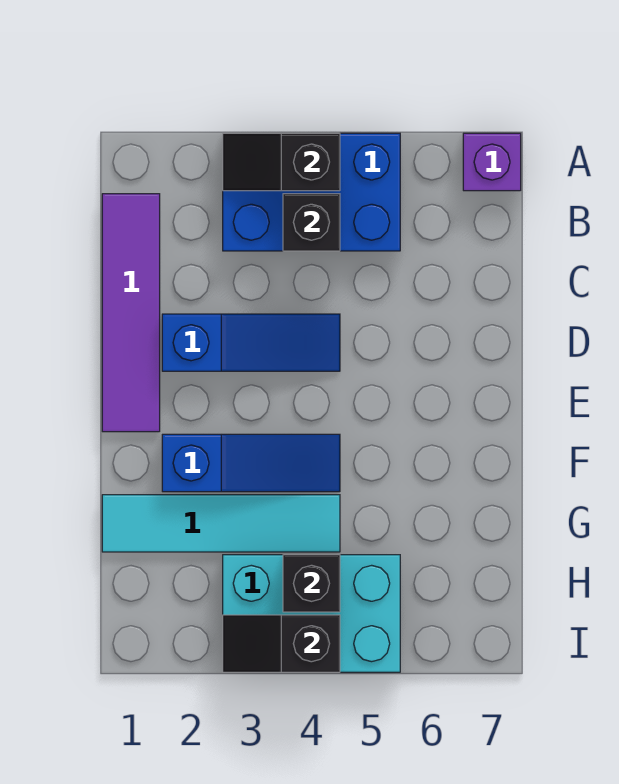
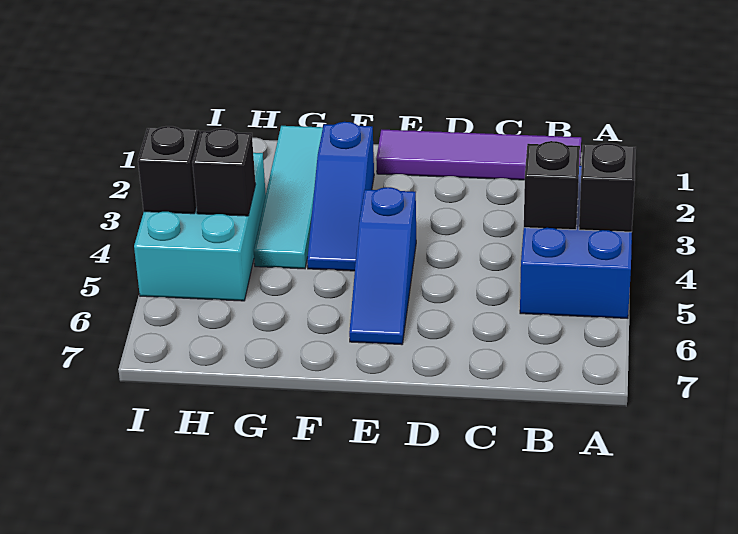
purple 1x1 brick [463,133,521,191] -> none
blue 1x3 slope [162,314,340,371] -> blue 1x3 slope moved to [349,187,416,345]

